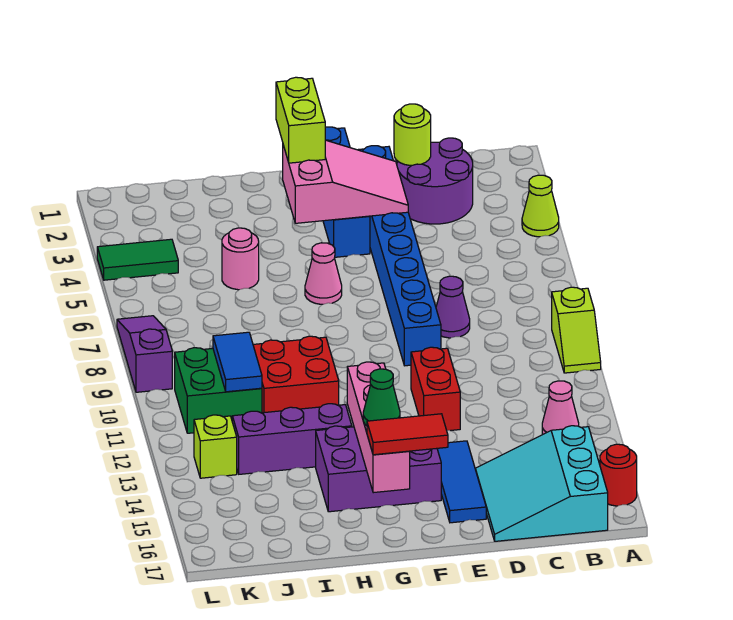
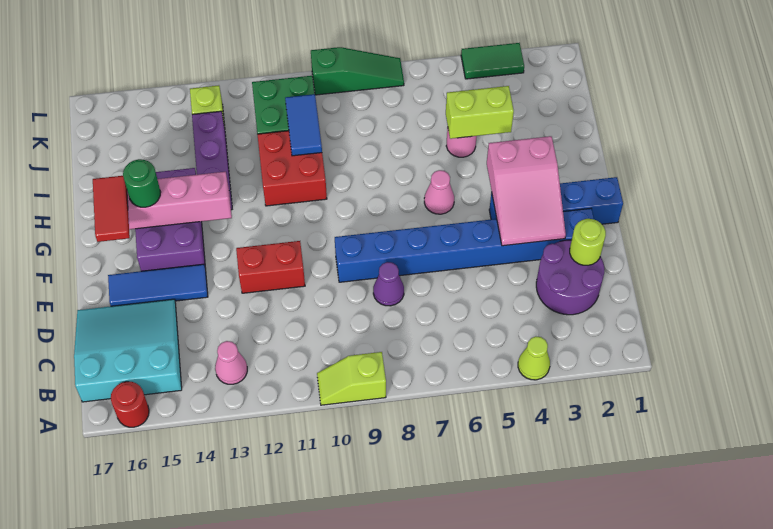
lime 1x2 brick [276,77,325,163] -> lime 1x2 brick moved to [446,86,514,139]
green 1x1 cone [363,369,400,426] -> green 1x1 round brick [123,159,161,207]
blue 1x2 tile [213,332,262,392] -> blue 1x2 tile turned to [285,94,322,156]
green 1x2 tile [97,239,178,280] -> green 1x2 tile turned to [461,43,524,79]
purple 1x3 slope [117,316,172,392] -> green 1x3 slope [311,47,404,95]

